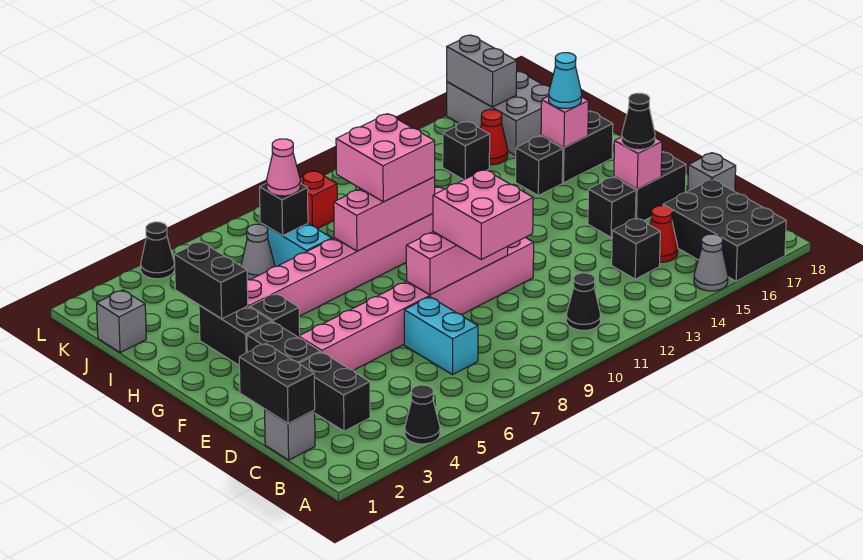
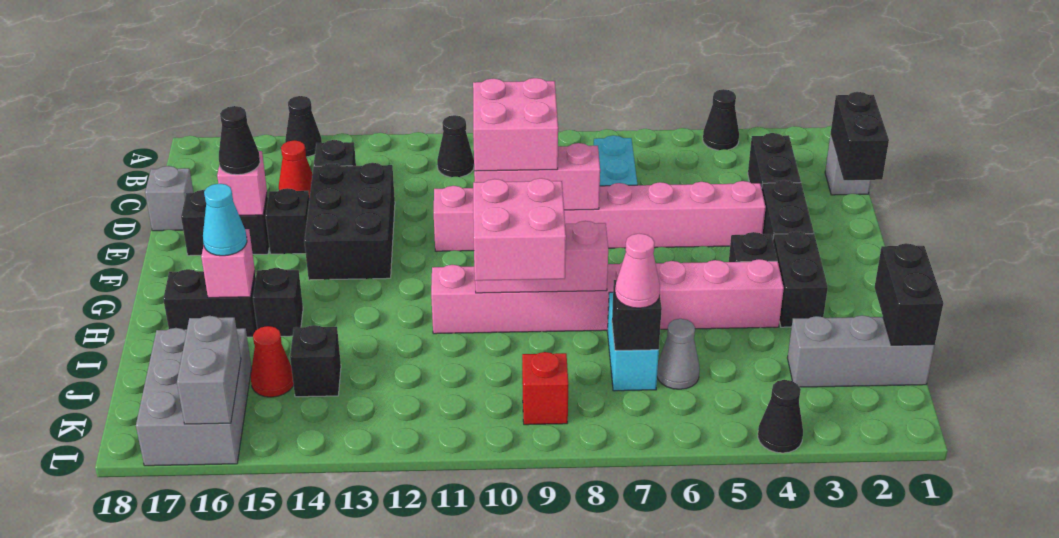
grey 1x1 cone [694,234,728,291] -> black 1x1 cone [285,96,322,157]
black 2x3 brick [663,179,786,281] -> black 2x3 brick moved to [304,163,395,280]
black 1x2 brick [174,241,248,319] -> black 1x2 brick moved to [875,243,943,345]
grey 1x1 brick [97,290,146,353] -> grey 1x3 brick [788,315,935,387]

